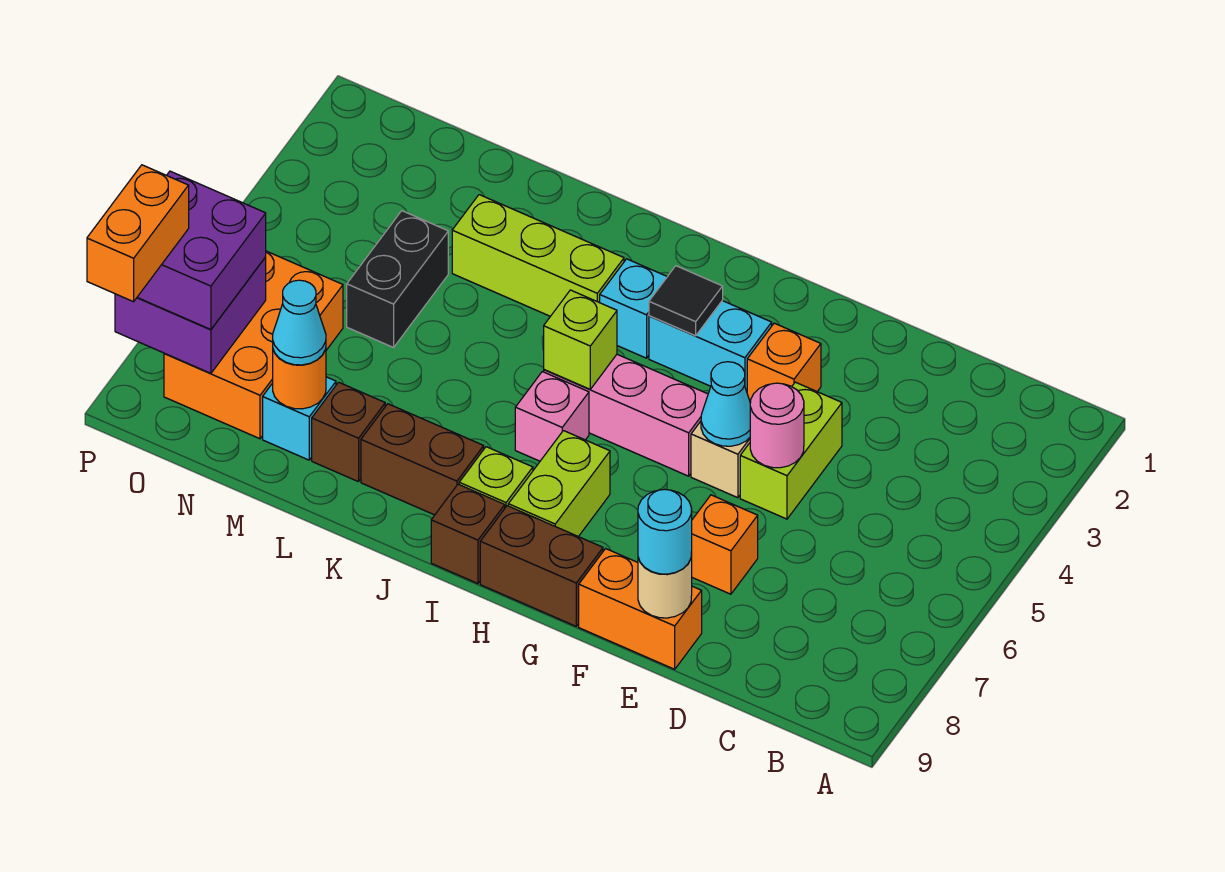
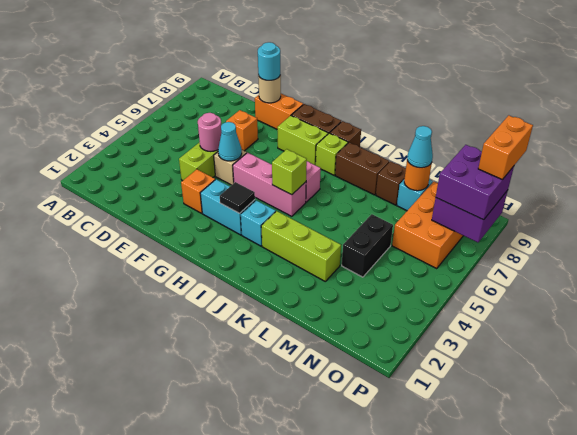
lime 1x2 brick [508,431,610,537] -> lime 1x2 brick turned to [277,116,328,165]

